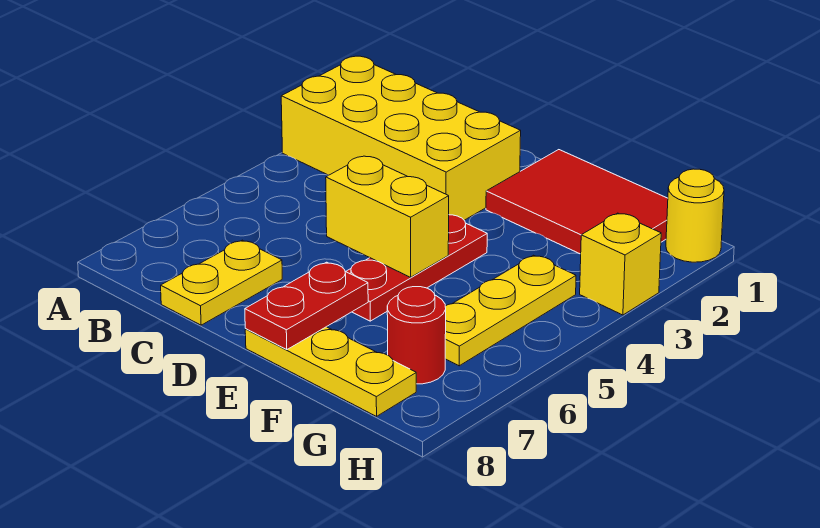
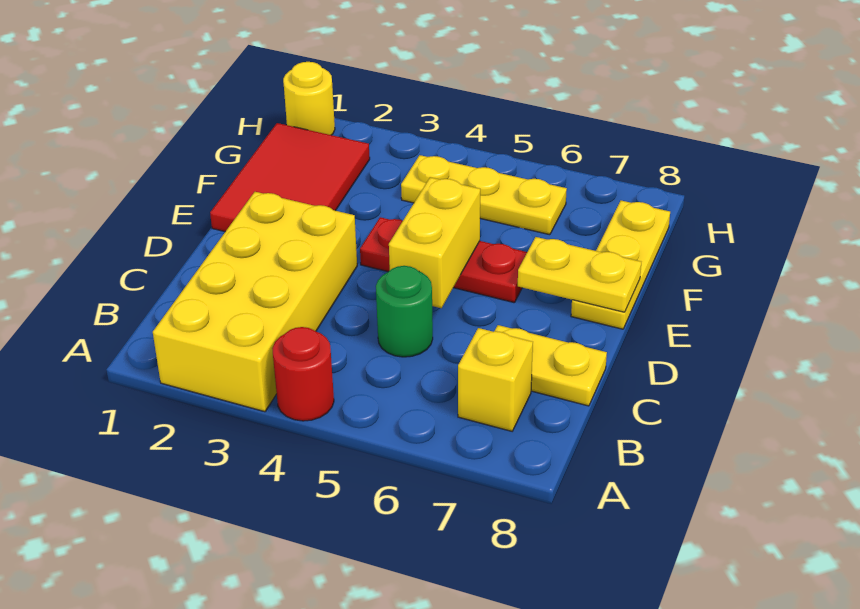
none -> green 1x1 round brick [376,266,433,357]
red 1x2 plate [245,262,368,350] -> yellow 1x2 plate [518,237,641,312]
red 1x1 round brick [387,287,446,384] -> red 1x1 round brick moved to [272,327,334,421]
yellow 1x1 brick [580,213,661,315] -> yellow 1x1 brick moved to [458,328,533,431]

